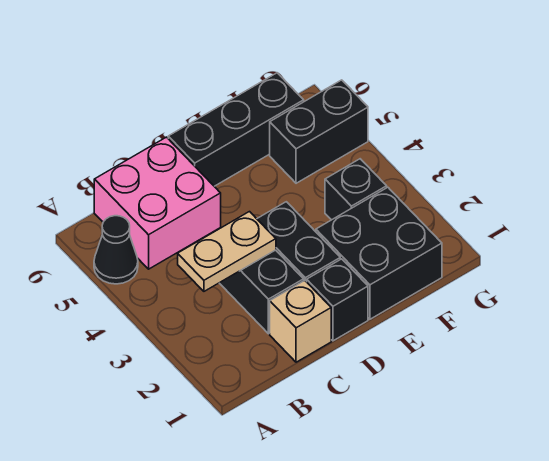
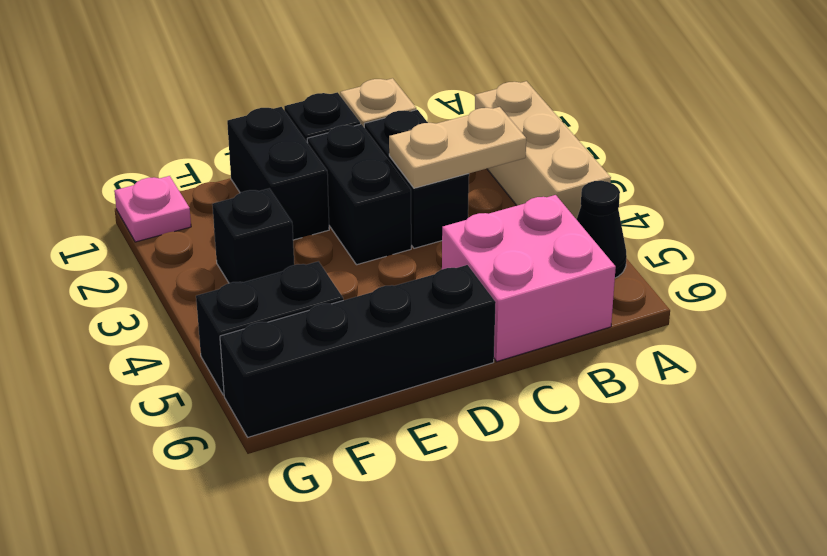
none -> tan 1x3 brick [475,81,611,219]
black 1x3 brick [168,73,304,186] -> black 1x4 brick [220,265,496,437]
black 2x2 brick [316,187,442,319] -> black 1x2 brick [227,107,329,240]
none -> pink 1x1 plate [114,176,191,242]

